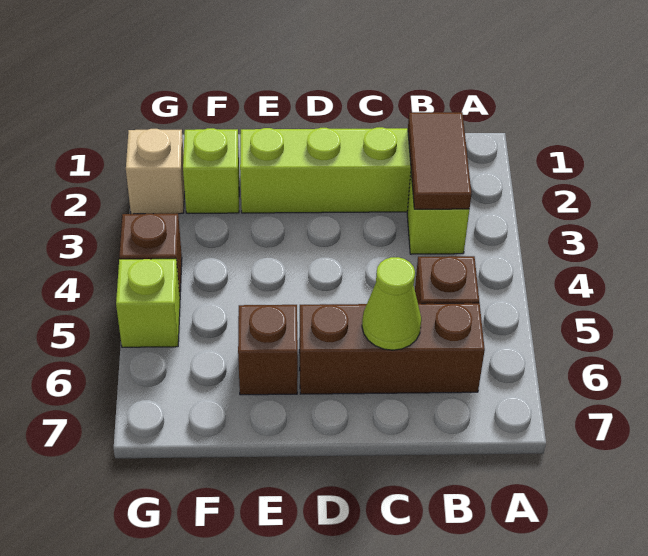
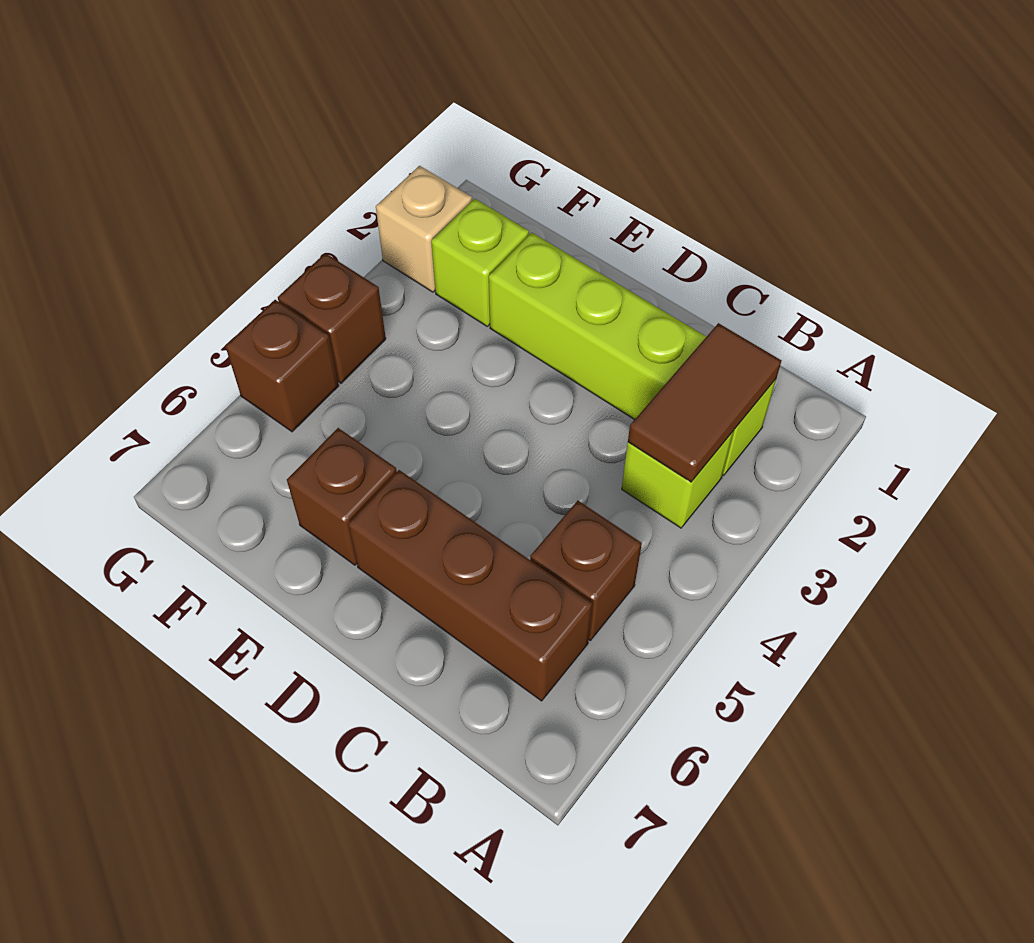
lime 1x1 cone [362,257,421,350] -> none
lime 1x1 brick [116,259,180,347] -> brown 1x1 brick [225,300,339,432]

